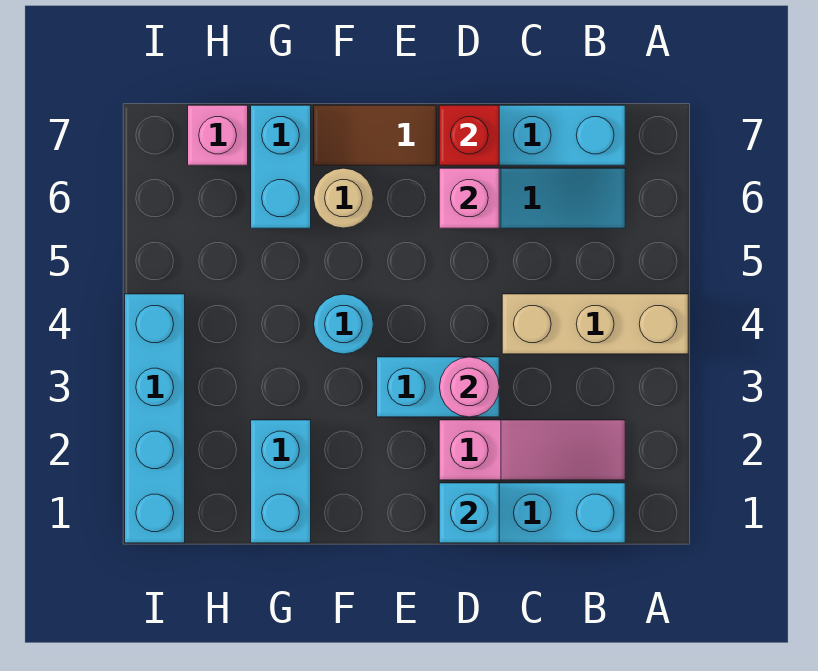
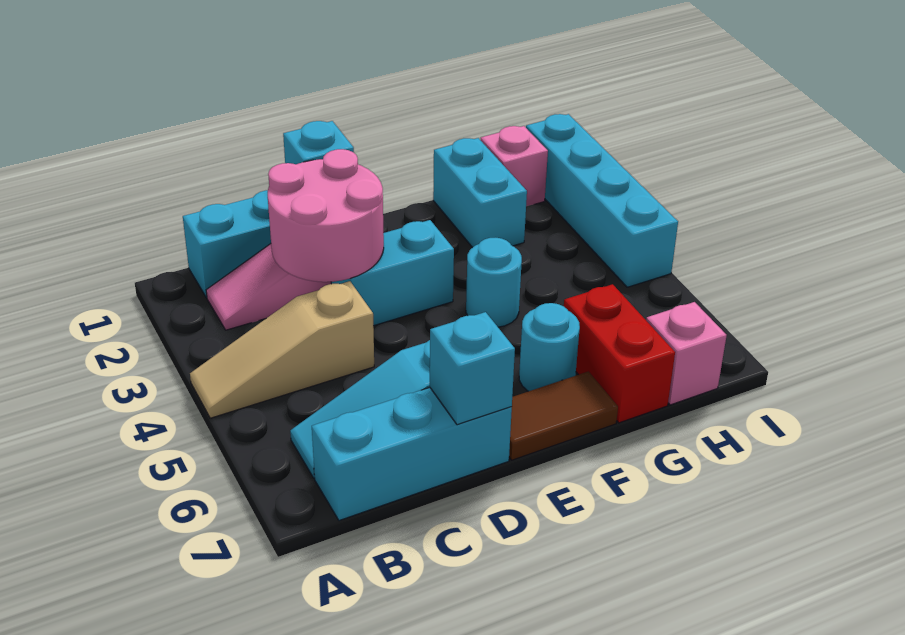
tan 1x3 brick [502,294,688,354] -> tan 1x3 slope [190,281,374,418]
pink 1x1 round brick [440,357,499,417] -> pink 2x2 round brick [268,149,384,282]
pink 1x1 brick [439,168,499,228] -> pink 1x1 brick moved to [481,126,548,206]
red 1x1 brick [439,105,499,165] -> cyan 1x1 brick [430,312,515,425]
tan 1x1 round brick [314,168,373,228] -> cyan 1x1 round brick [519,303,580,391]
cyan 1x2 brick [251,105,311,228] -> red 1x2 brick [564,284,675,423]

